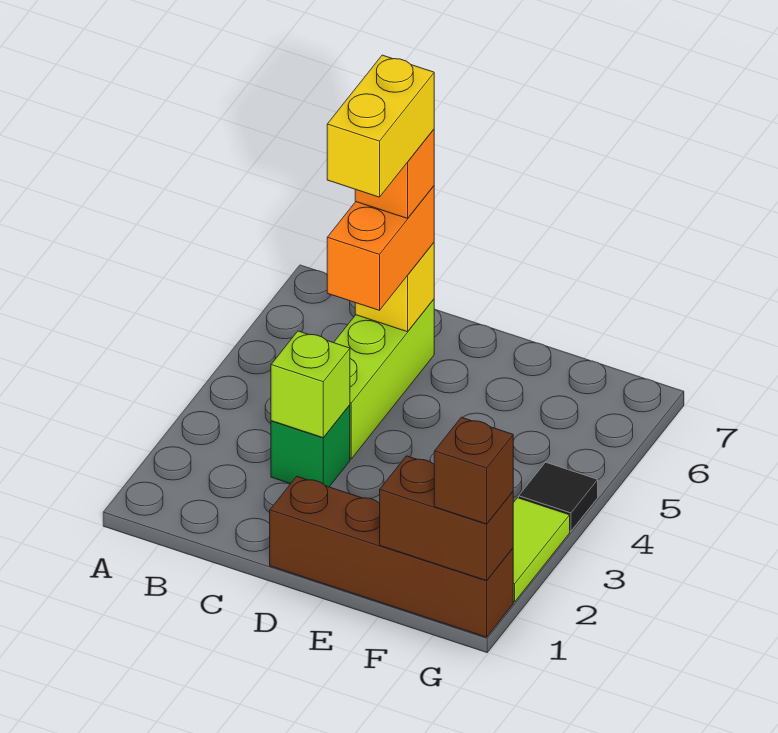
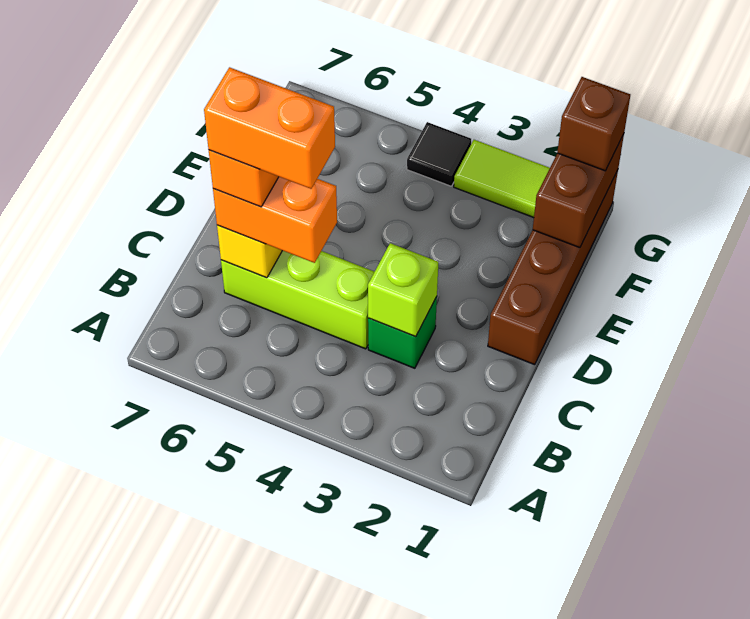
yellow 1x2 brick [327,55,434,197] -> orange 1x2 brick [204,67,335,189]

